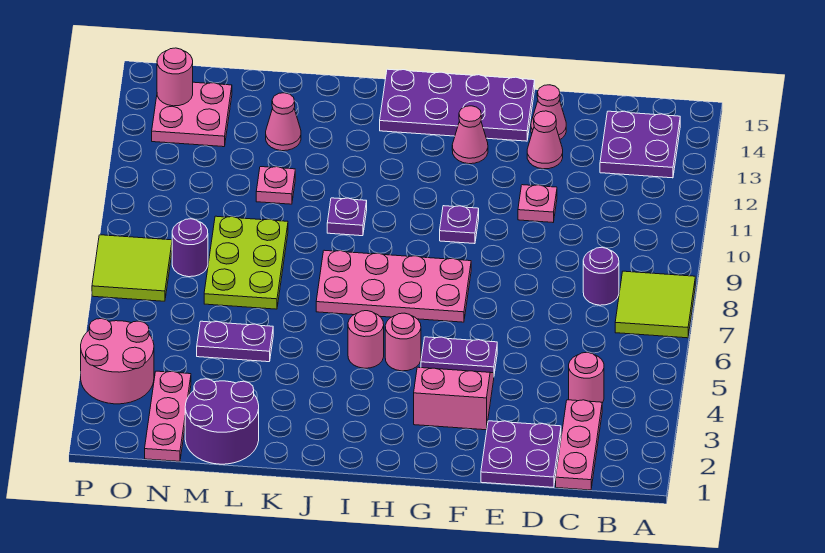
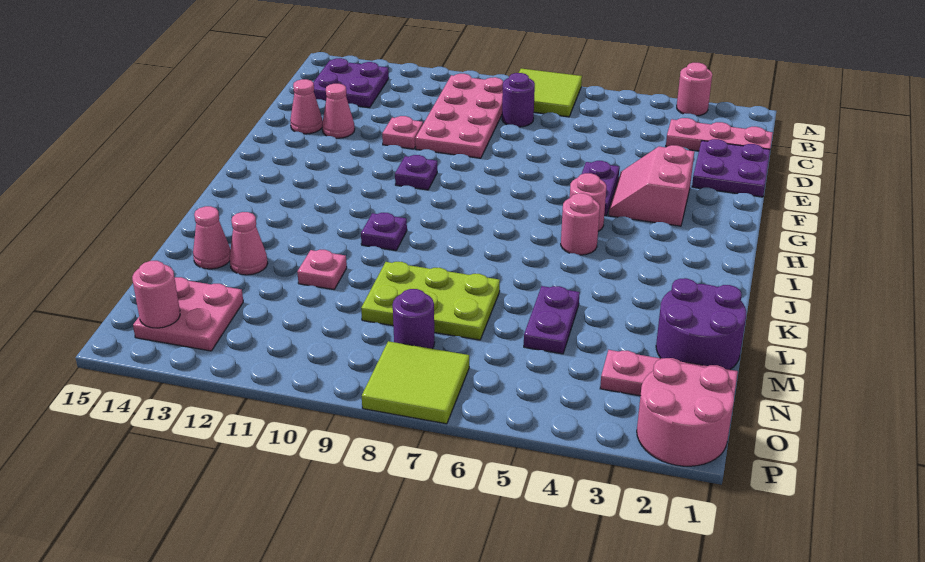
pink 1x1 round brick [569,352,604,403] -> pink 1x1 round brick moved to [677,63,712,116]
purple 2x4 plate [380,69,535,141] -> none
pink 2x4 plate [316,250,471,322] -> pink 2x4 plate moved to [415,74,503,158]
pink 1x1 cone [452,106,488,164] -> pink 1x1 cone moved to [193,206,230,269]
pink 2x2 round brick [81,319,154,404] -> pink 2x2 round brick moved to [637,358,734,466]

